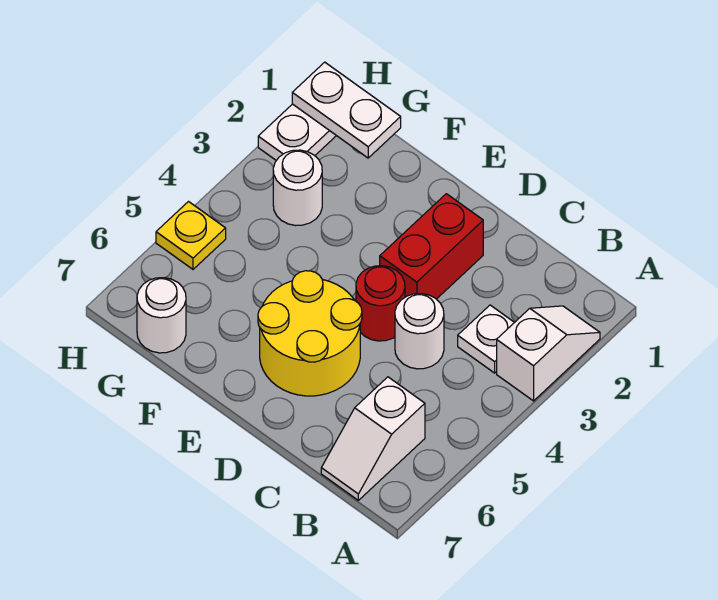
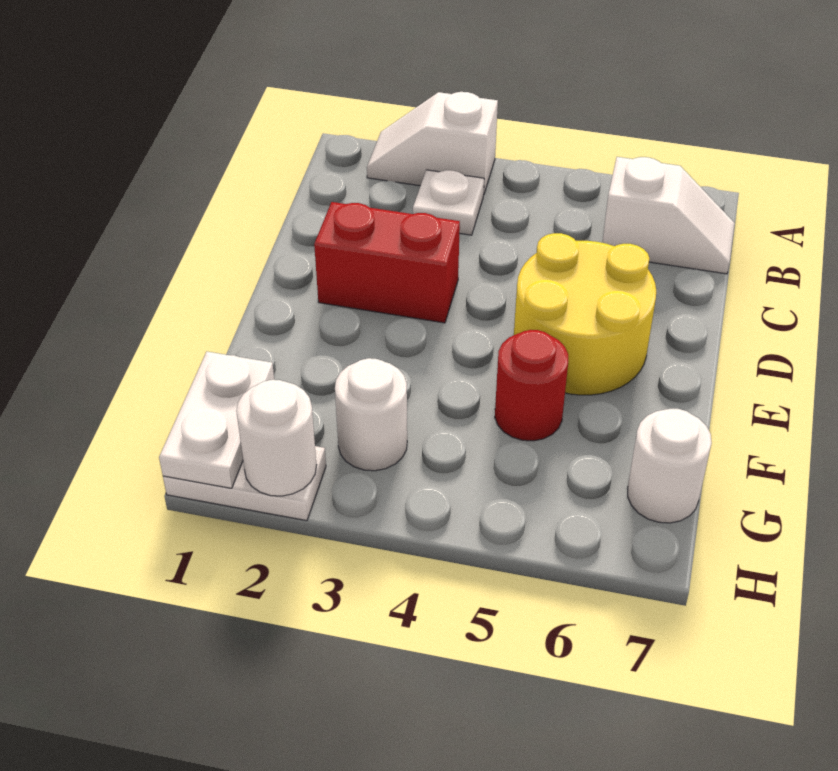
white 1x1 round brick [395,294,444,369] -> white 1x1 round brick moved to [236,380,317,496]
red 1x1 round brick [356,266,405,341] -> red 1x1 round brick moved to [495,330,568,441]
yellow 1x1 plate [156,202,226,269] -> none

